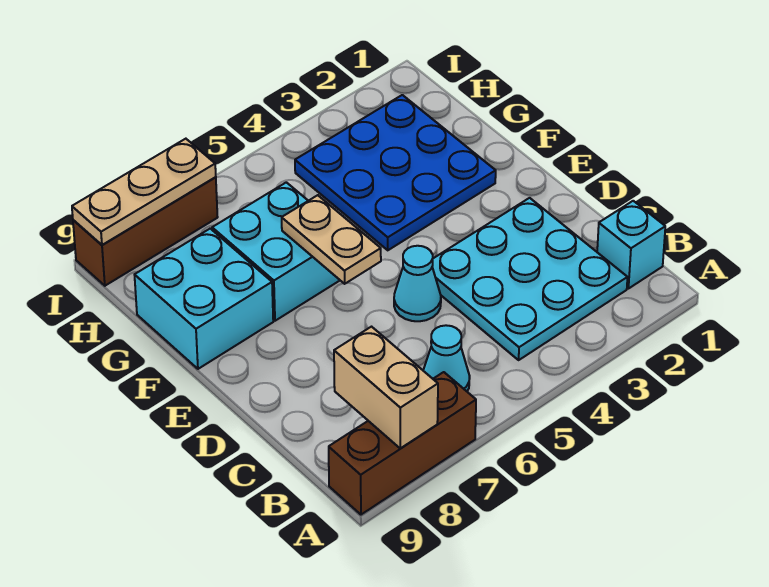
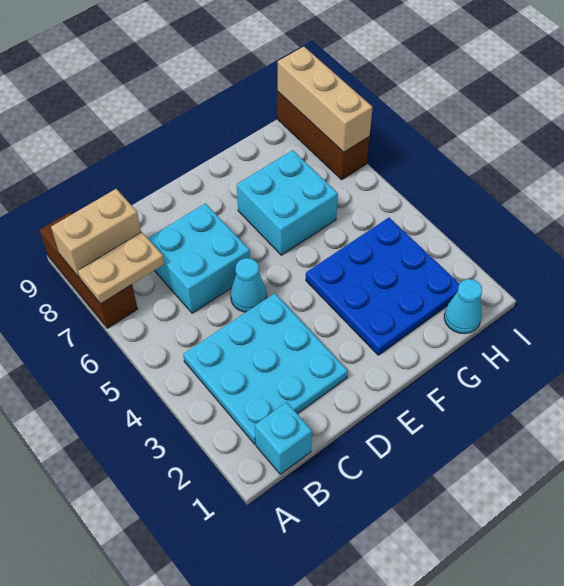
cyan 1x1 cone [423,325,470,391] -> cyan 1x1 cone moved to [444,279,482,334]
tan 1x2 plate [282,195,381,284] -> tan 1x2 plate moved to [78,232,164,304]
cyan 2x2 brick [135,229,273,369] -> cyan 2x2 brick moved to [148,203,250,313]
tan 1x3 plate [72,139,216,245] -> tan 1x3 brick [278,46,373,152]

